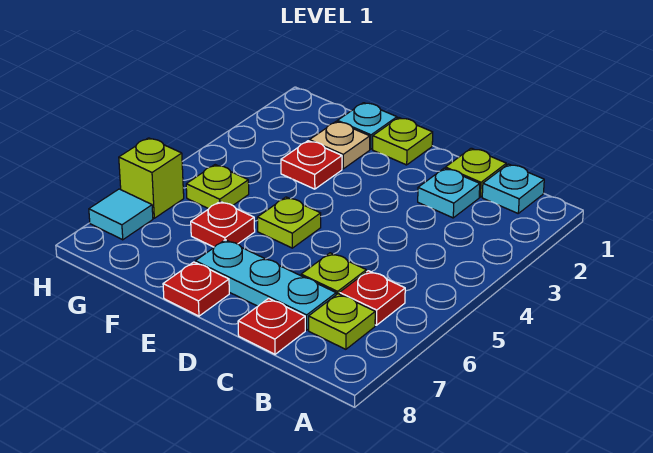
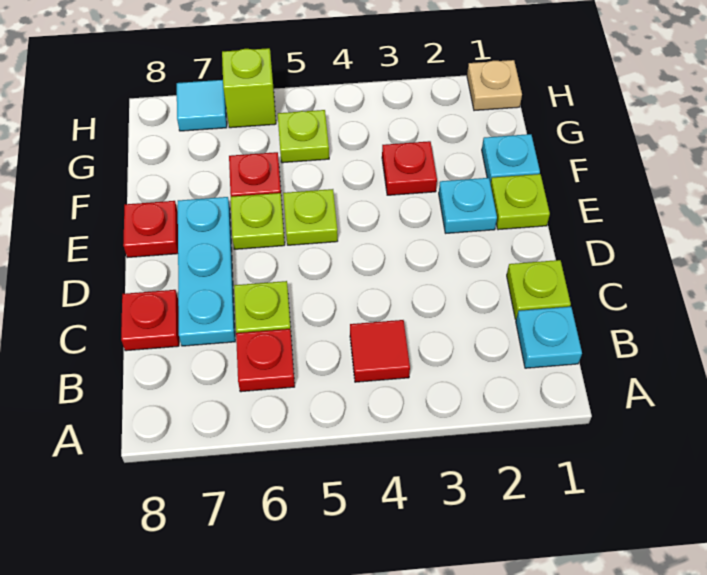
none -> red 1x1 tile [350,320,410,382]
lime 1x1 plate [309,294,375,349] -> lime 1x1 plate moved to [231,193,285,249]
cyan 1x1 plate [418,168,480,218] -> cyan 1x1 plate moved to [439,178,497,233]
tan 1x1 plate [310,121,370,169] -> tan 1x1 plate moved to [467,60,522,111]

